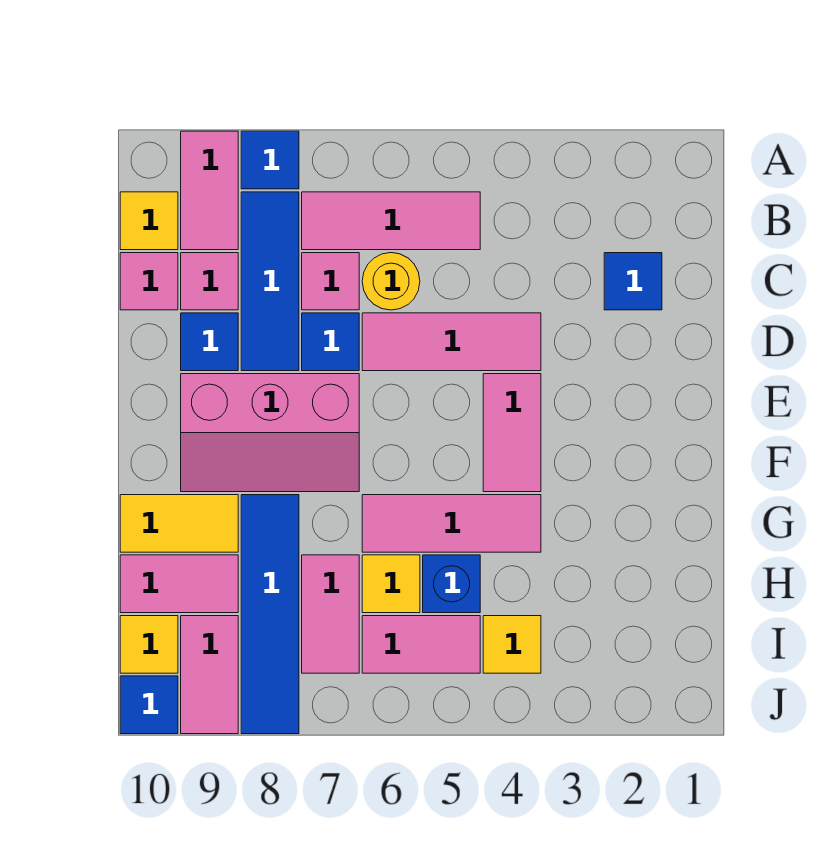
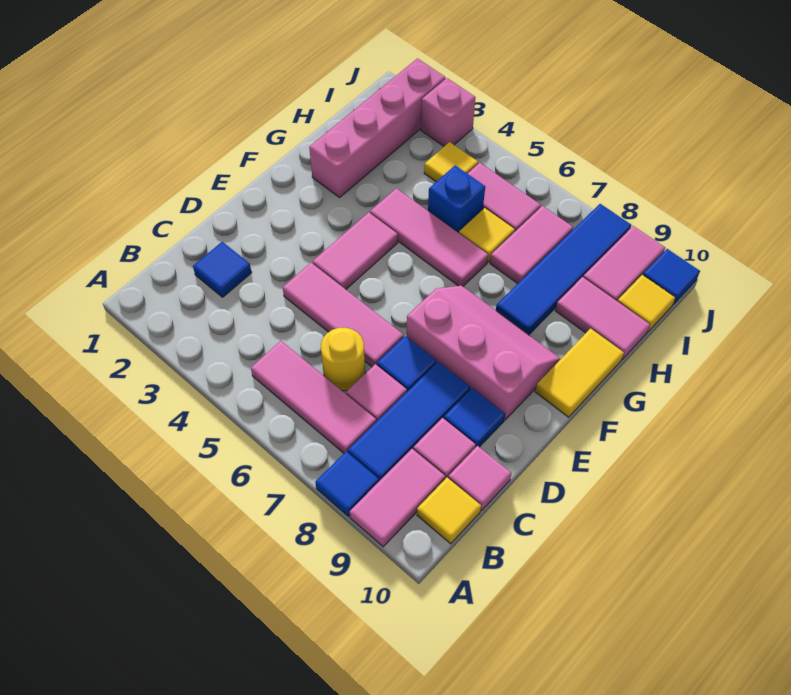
none -> pink 1x4 brick [309,59,445,197]
yellow 1x2 tile [120,495,238,552] -> yellow 1x2 tile turned to [535,328,624,417]
none -> pink 1x1 brick [421,78,476,146]

